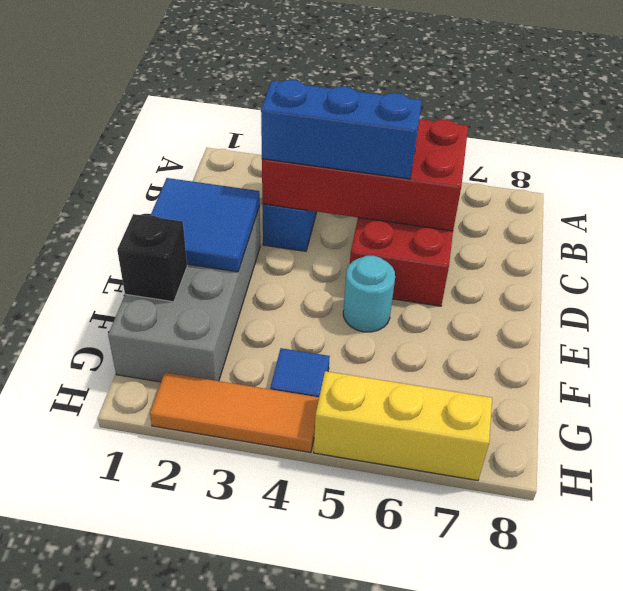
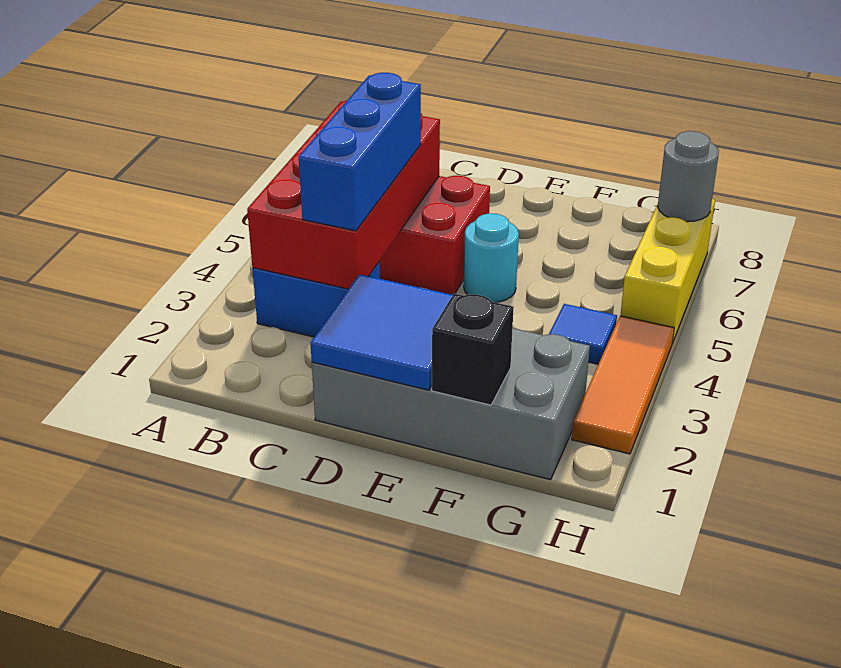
none -> grey 1x1 round brick [658,131,719,222]

